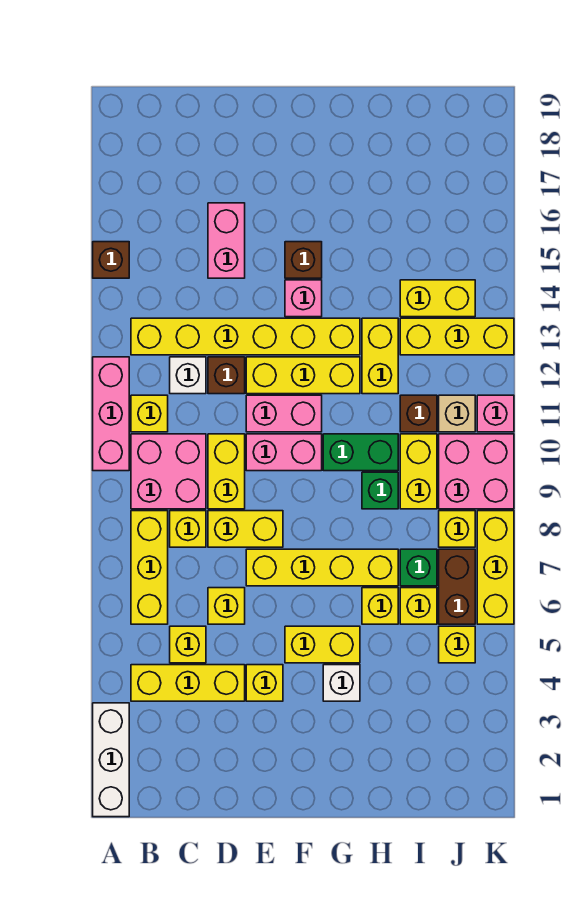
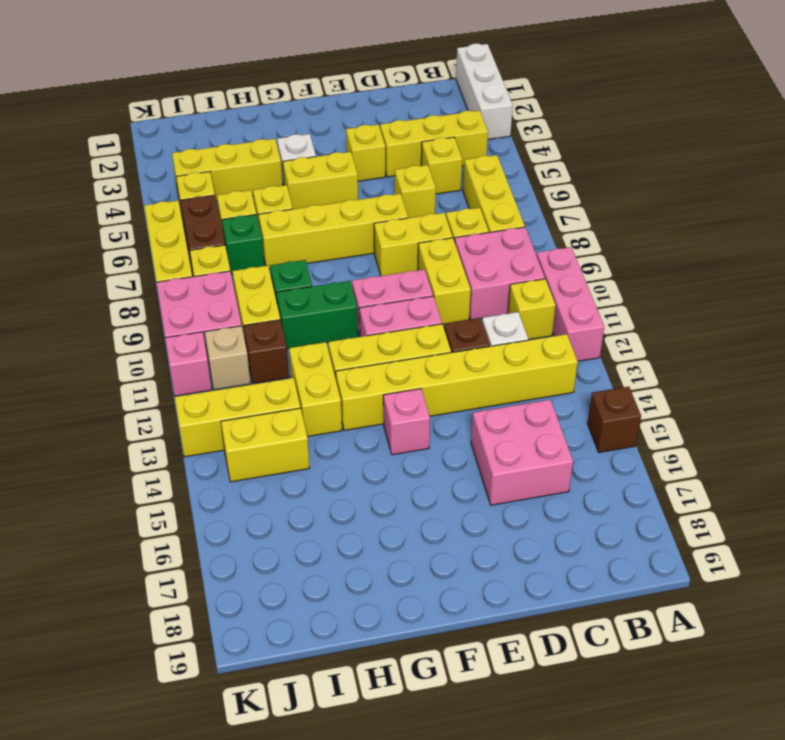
pink 1x2 brick [208,203,245,278] -> pink 2x2 brick [471,400,573,505]
brown 1x1 brick [285,242,322,278] -> none
none -> yellow 1x3 brick [172,139,283,202]

